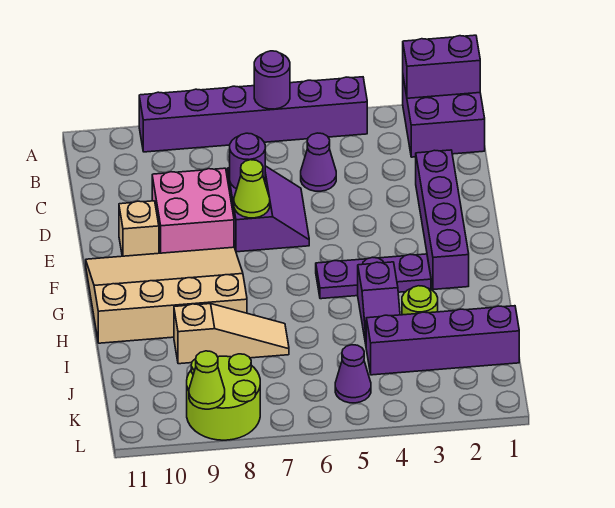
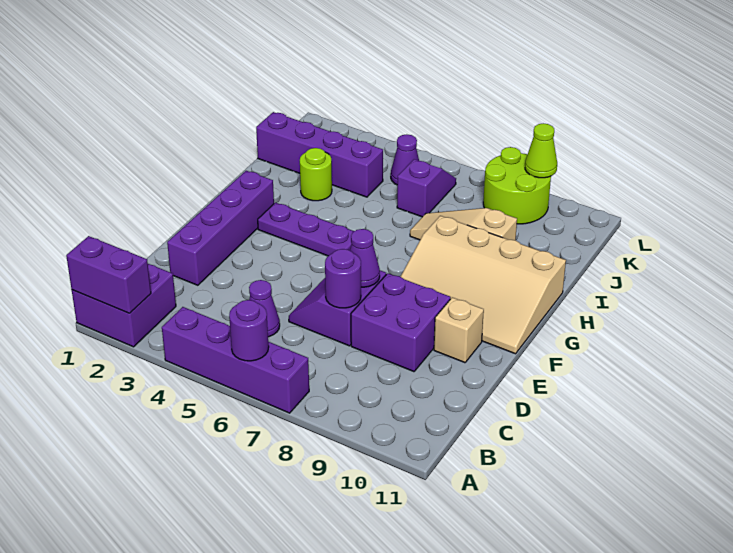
purple 1x6 brick [139,77,367,152] -> purple 1x4 brick [162,307,309,413]
pink 2x2 brick [152,168,234,253] -> purple 2x2 brick [351,273,451,372]
lime 1x1 cone [234,160,270,218] -> purple 1x1 cone [350,229,380,287]
purple 1x2 slope [358,262,400,344] -> purple 1x2 slope moved to [397,160,456,217]

